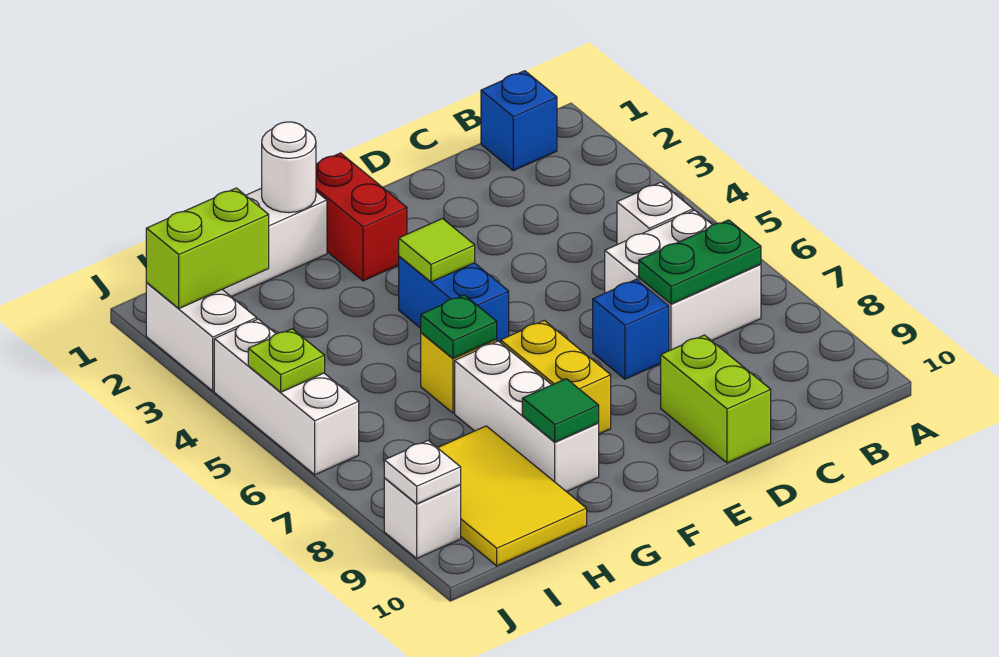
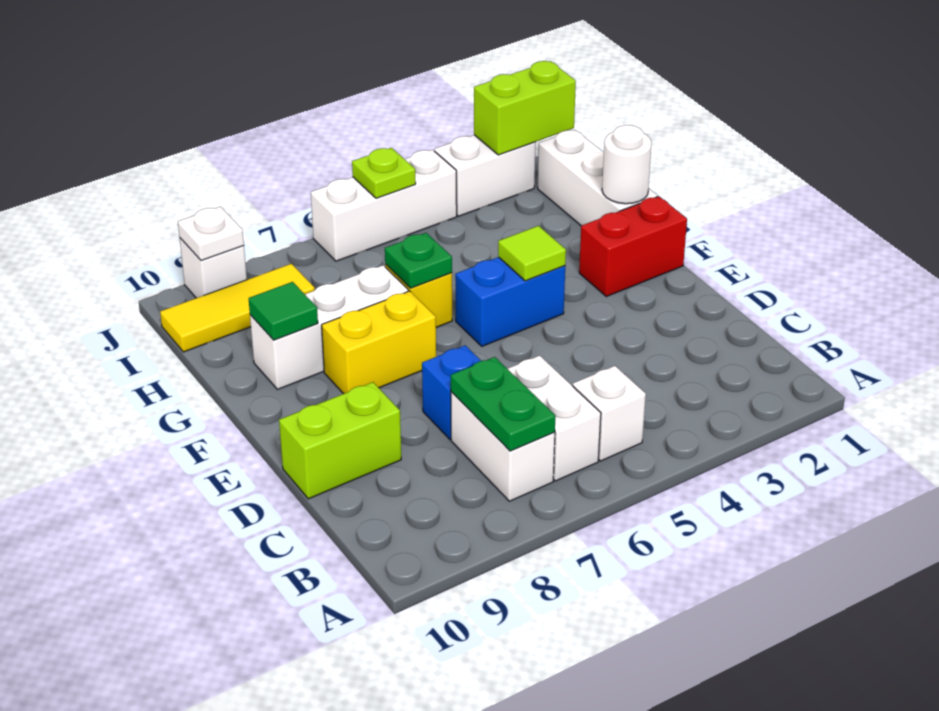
blue 1x1 brick [481,71,557,171] -> none
yellow 2x3 tile [437,426,587,566] -> yellow 1x3 tile [160,264,315,352]
lime 1x2 brick [146,188,269,309] -> lime 1x2 brick turned to [474,61,576,155]

